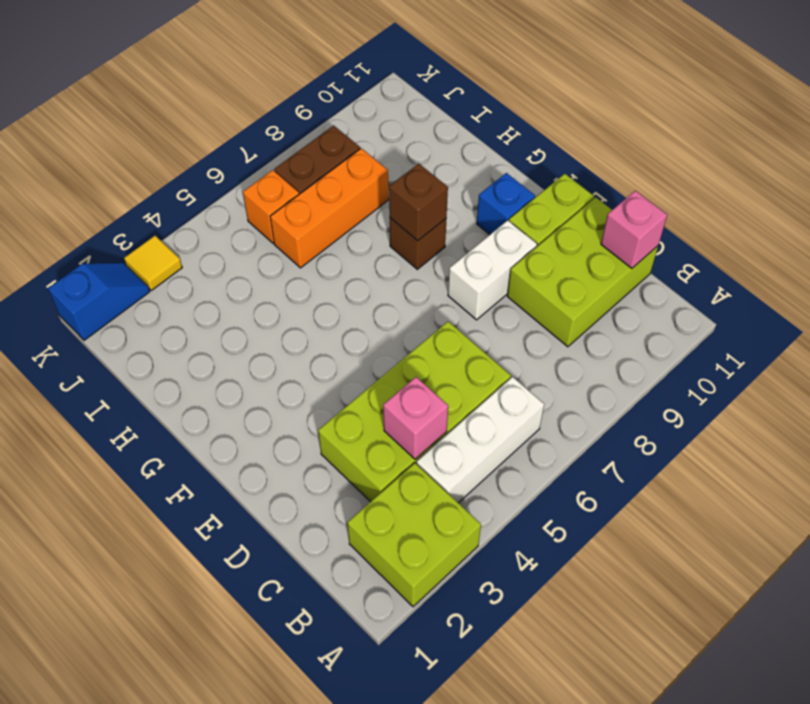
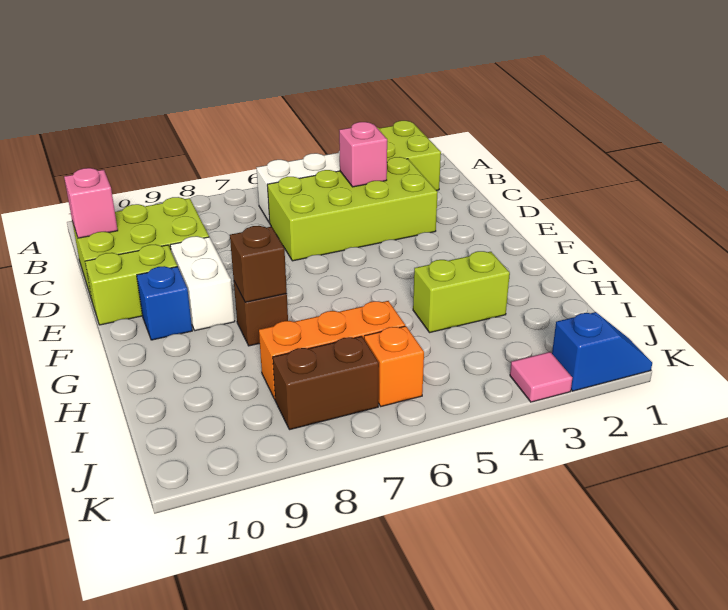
white 1x2 brick [448,220,537,320] -> white 1x2 brick turned to [170,236,235,331]
none -> lime 1x2 brick [413,251,510,333]
blue 1x2 slope [48,263,150,340] -> blue 1x2 slope turned to [552,312,652,391]
yellow 1x1 tile [124,236,182,290] -> pink 1x1 tile [510,352,572,402]

